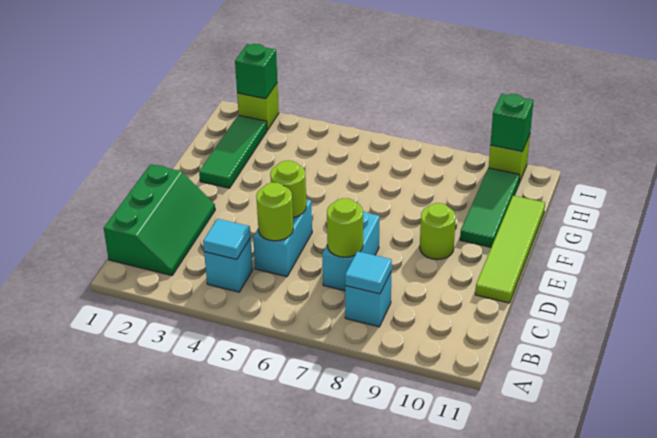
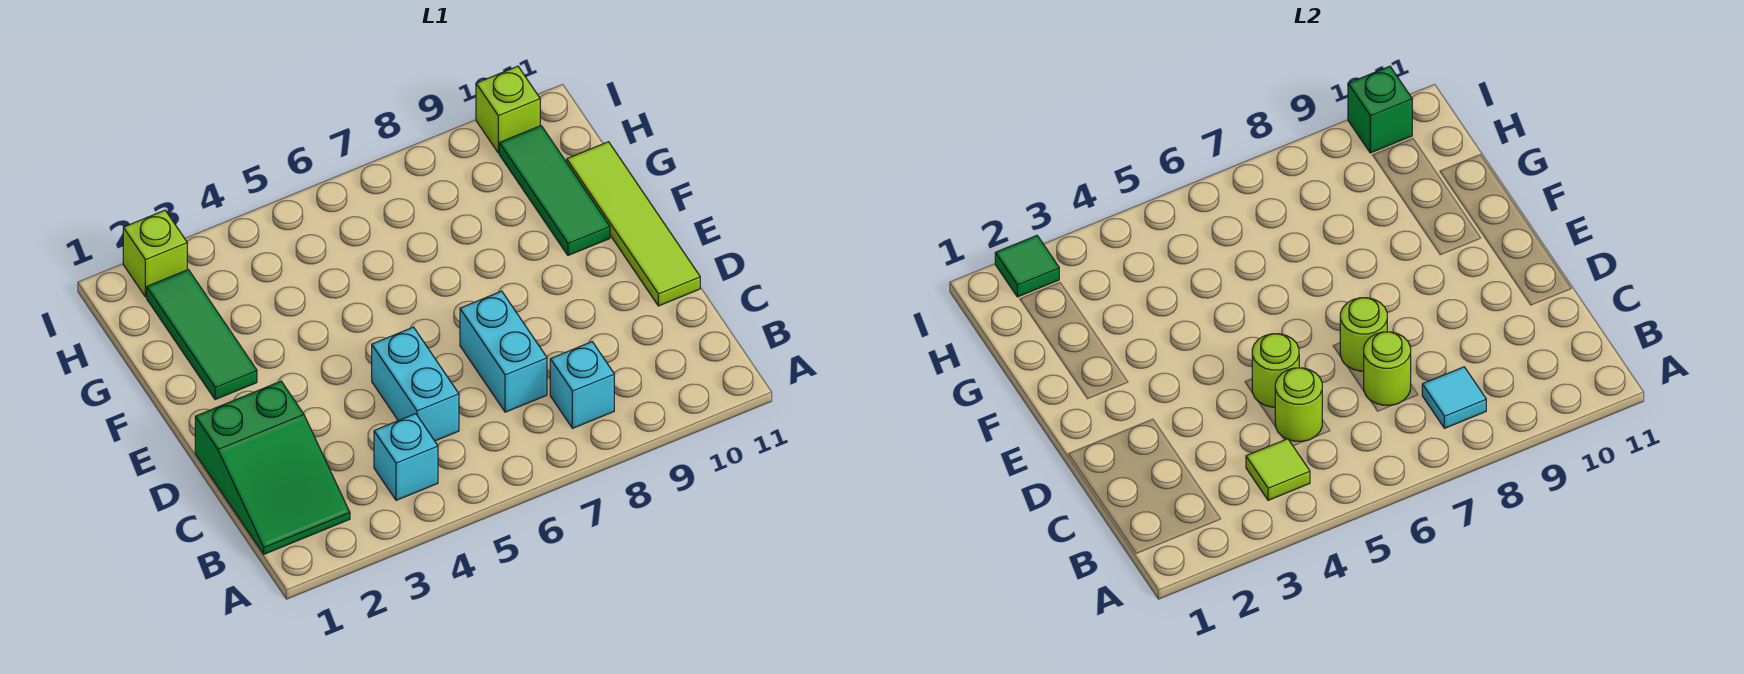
green 2x3 slope [104,164,215,275] -> green 2x3 slope turned to [195,381,350,554]
cyan 1x1 tile [203,219,251,259] -> lime 1x1 tile [1246,439,1310,500]
lime 1x1 round brick [420,203,456,260] -> lime 1x1 round brick moved to [1340,298,1387,371]
green 1x1 brick [235,44,277,99] -> green 1x1 tile [995,236,1059,297]

